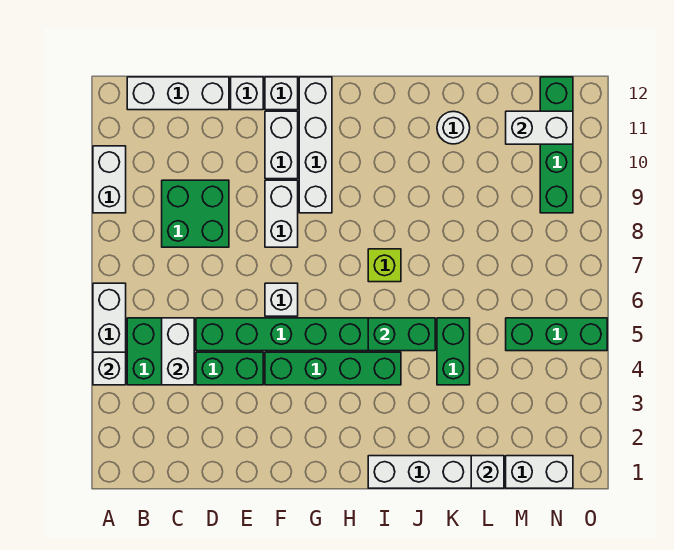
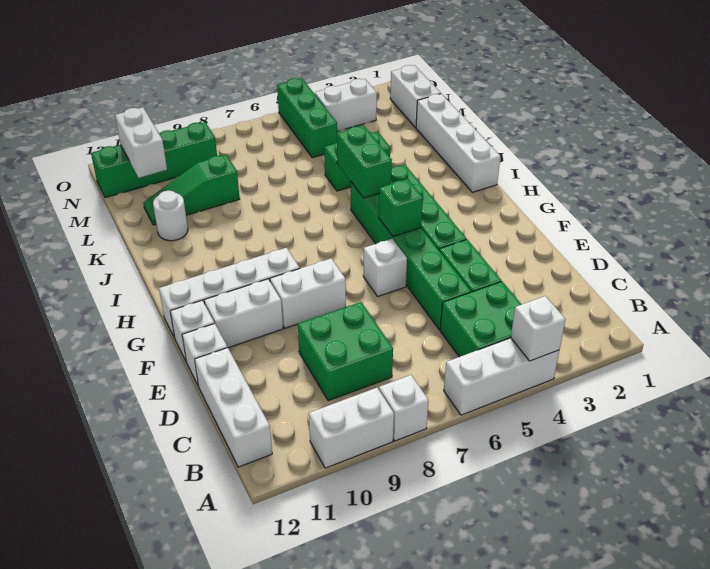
white 1x2 brick [162,318,194,385] -> white 1x2 brick moved to [315,79,377,131]
none -> green 1x1 brick [379,179,423,237]
lime 1x1 brick [368,249,401,282] -> none
white 1x1 brick [471,456,504,488] -> white 1x1 brick moved to [379,375,429,441]
none -> green 1x3 slope [143,155,240,225]

